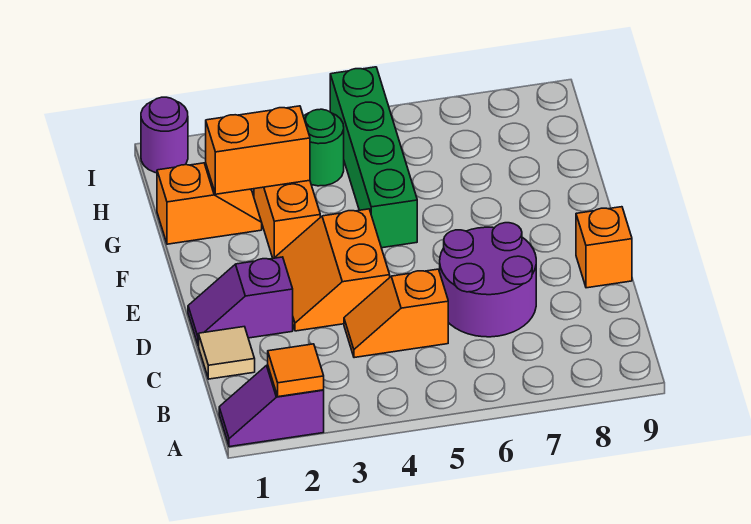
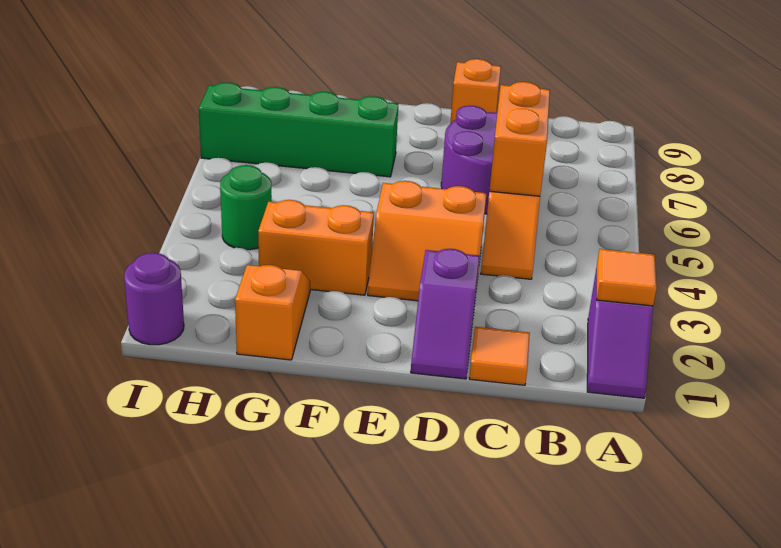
tan 1x1 tile [199,327,255,379] -> orange 1x1 tile [469,327,530,385]
green 1x4 brick [330,67,417,248] -> green 1x4 brick moved to [199,82,398,177]
orange 1x2 brick [206,106,310,194] -> orange 1x2 brick moved to [489,82,550,196]

